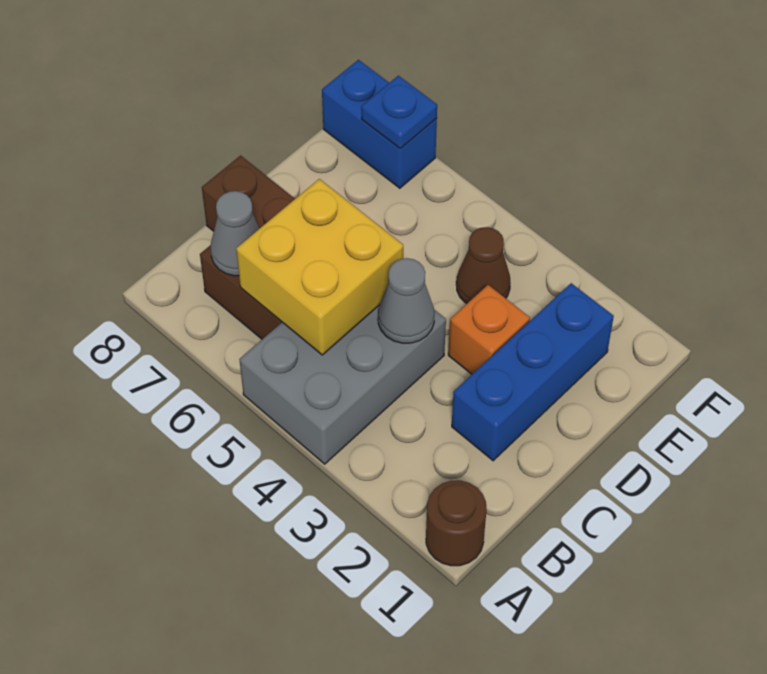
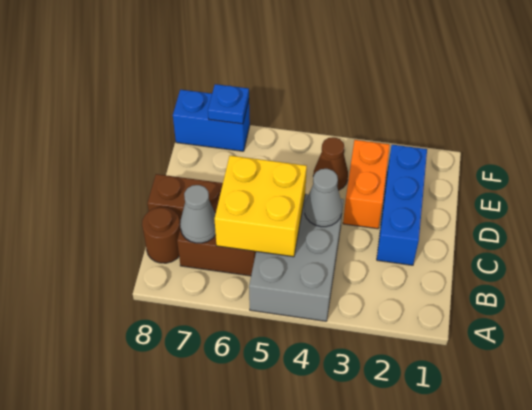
brown 1x1 round brick [426,480,486,566] -> brown 1x1 round brick moved to [142,207,181,263]
orange 1x1 brick [448,285,530,374] -> orange 1x2 brick [343,140,390,229]

